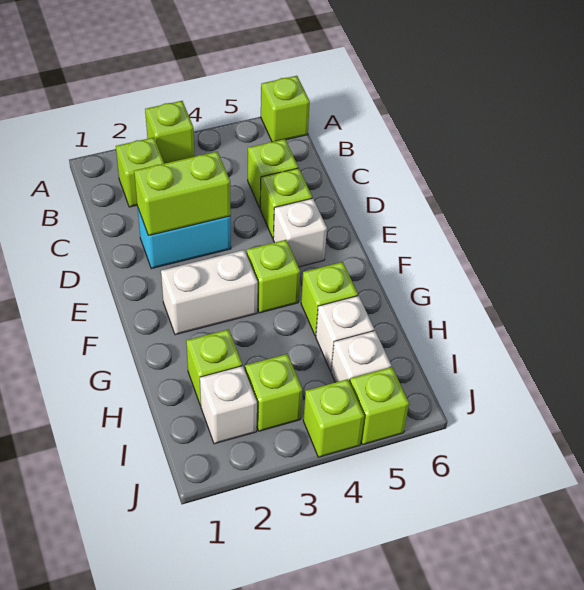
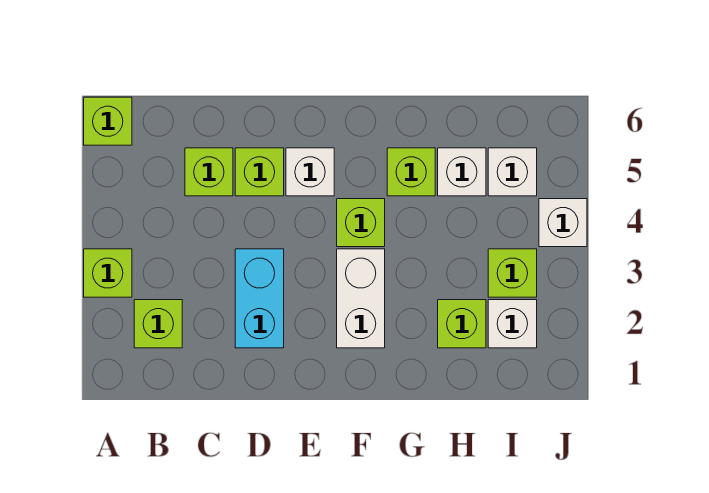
lime 1x2 brick [134,152,231,236] -> none
lime 1x1 brick [303,379,364,457] -> white 1x1 brick [539,199,587,247]
lime 1x1 brick [350,367,409,445] -> none

